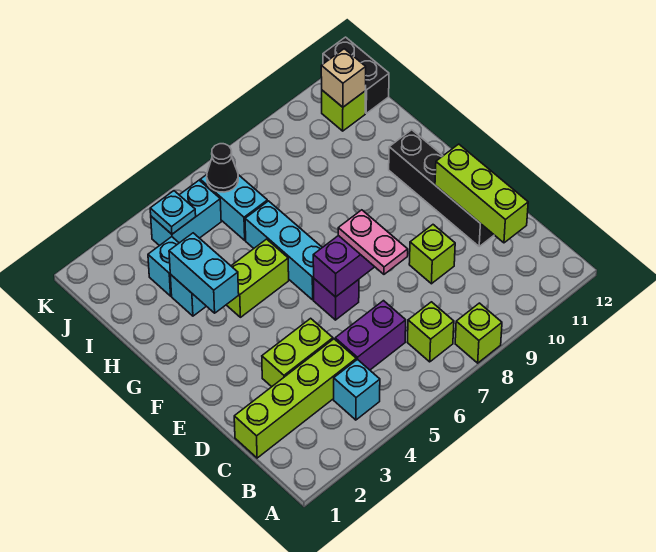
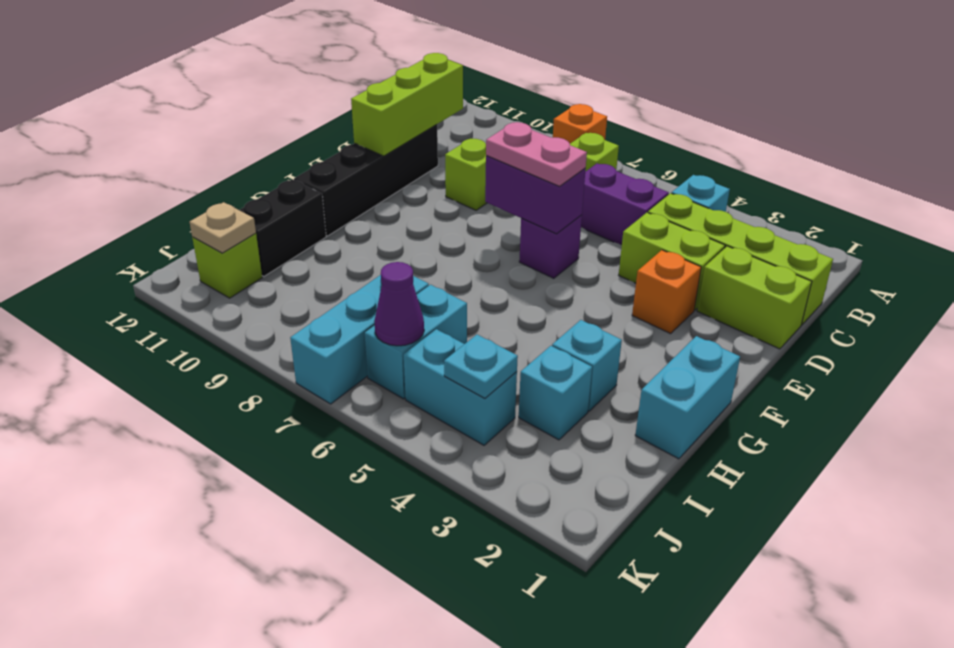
lime 1x1 brick [455,303,502,363] -> orange 1x1 brick [553,104,607,143]
pink 1x2 plate [338,210,408,274] -> pink 1x2 plate turned to [486,122,587,186]
none -> orange 1x1 brick [632,250,701,334]
cyan 1x3 brick [245,201,322,300] -> cyan 1x3 brick moved to [290,275,429,404]
cyan 1x2 brick [169,233,239,313] -> cyan 1x2 brick moved to [635,336,740,459]
lime 1x2 brick [227,239,289,317] -> lime 1x2 brick moved to [697,246,812,349]
black 1x1 cone [207,144,238,192] -> purple 1x1 cone [374,262,424,346]
tan 1x1 brick [321,49,366,107] -> tan 1x1 plate [190,202,256,253]
black 1x2 brick [323,37,389,113] -> black 1x2 brick moved to [240,179,326,276]

